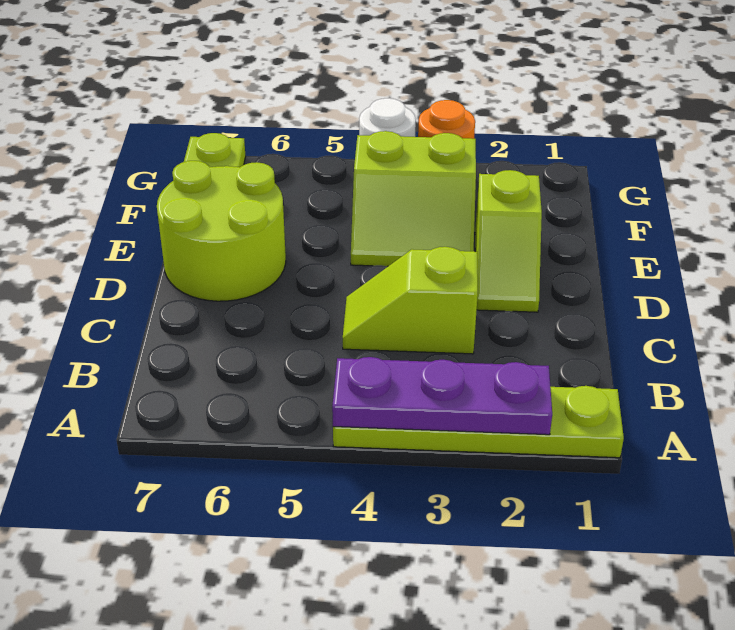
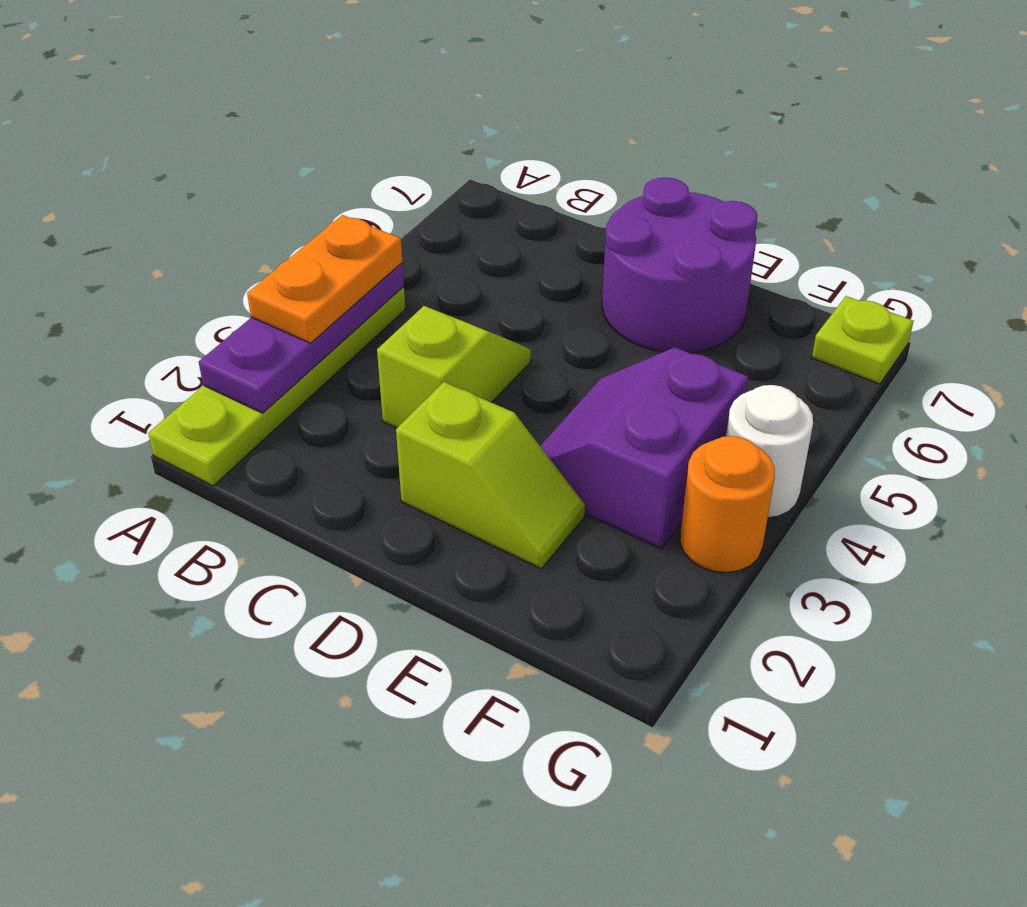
none -> orange 1x2 plate [247,215,402,343]
lime 1x2 slope [475,170,542,312] -> lime 1x2 slope turned to [396,382,585,569]
lime 2x2 round brick [157,161,286,301] -> purple 2x2 round brick [602,178,757,353]
lime 2x2 slope [351,131,476,266] -> purple 2x2 slope [540,347,748,549]

